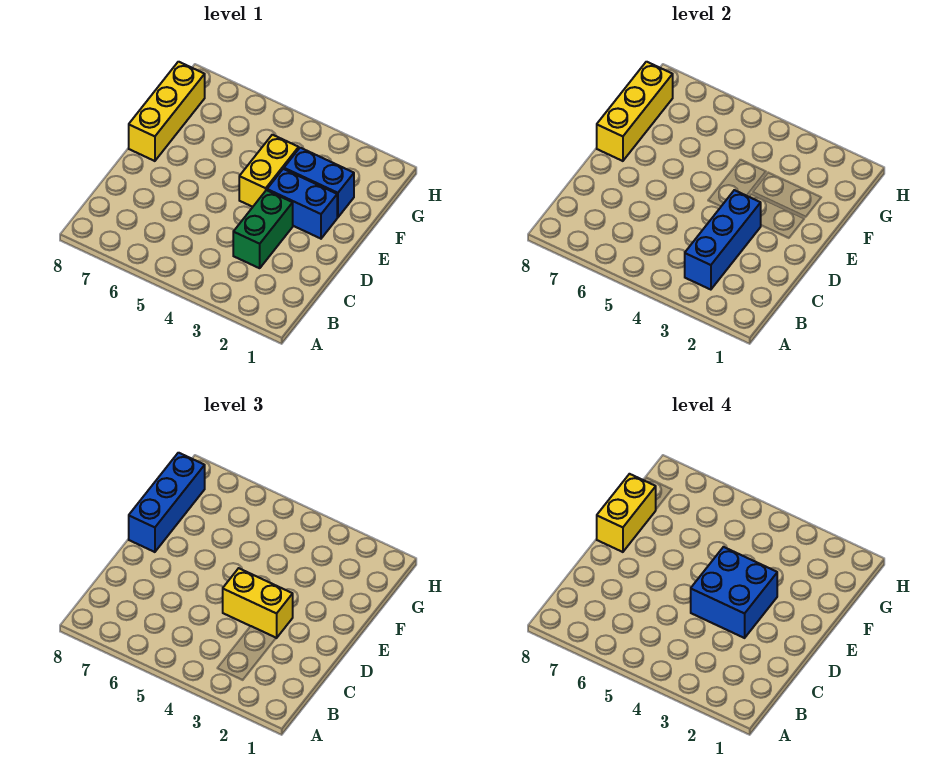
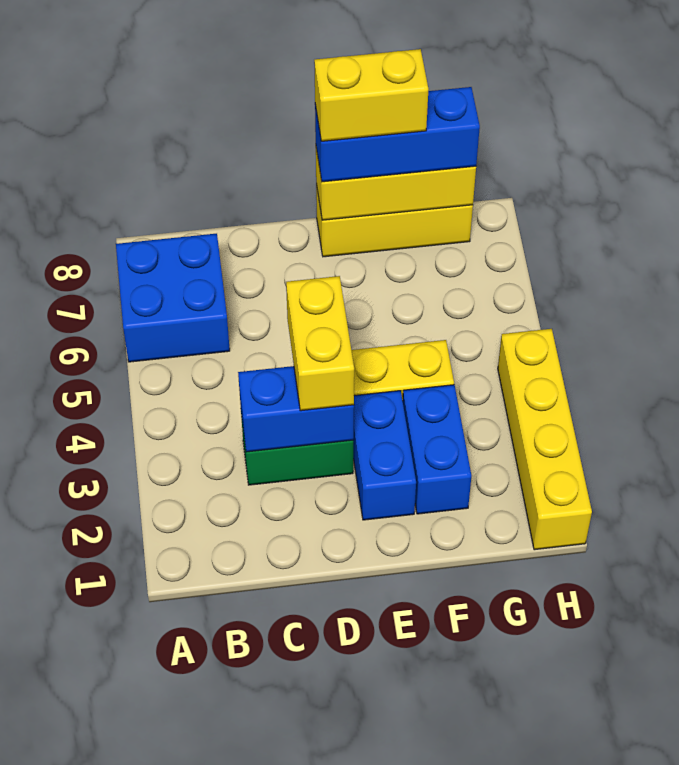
blue 1x3 brick [685,190,761,290] -> blue 1x2 brick [238,366,354,452]
blue 2x2 brick [691,547,777,638] -> blue 2x2 brick moved to [116,234,230,362]
none -> yellow 1x4 brick [498,329,592,550]

